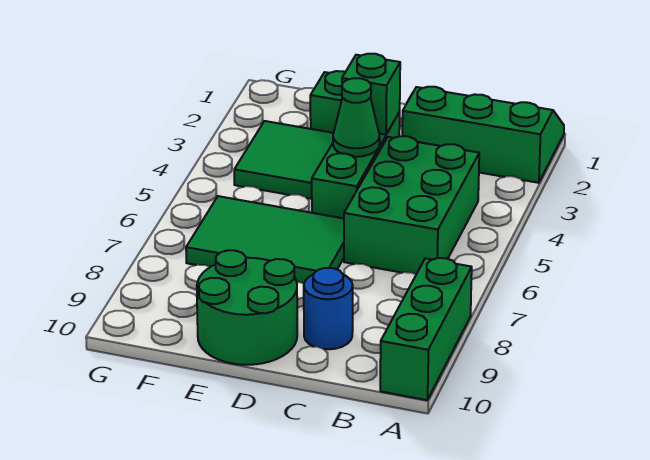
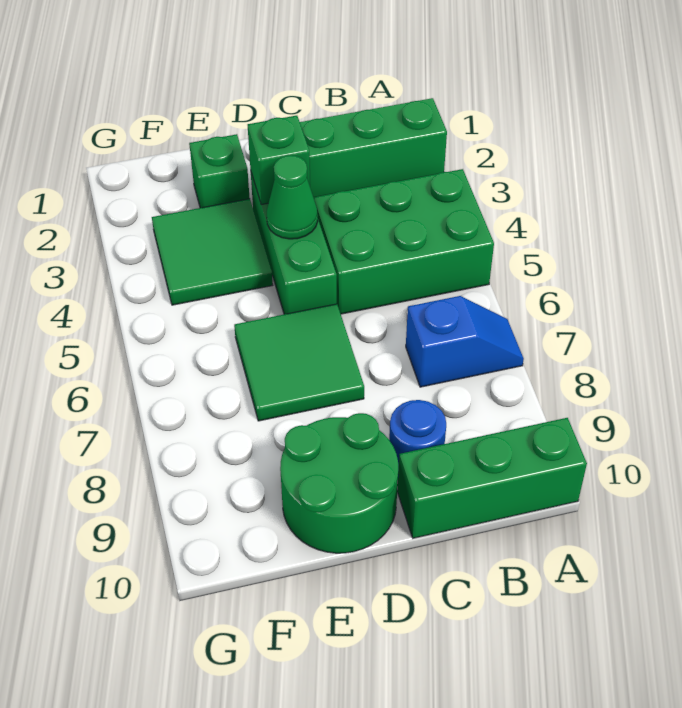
none -> blue 1x2 slope [406,296,524,387]
green 1x3 brick [380,258,472,400] -> green 1x3 brick turned to [397,418,587,538]
green 2x3 brick [344,136,479,274] -> green 2x3 brick turned to [313,169,494,314]
green 2x3 tile [186,196,344,284] -> green 2x2 tile [234,304,364,421]

